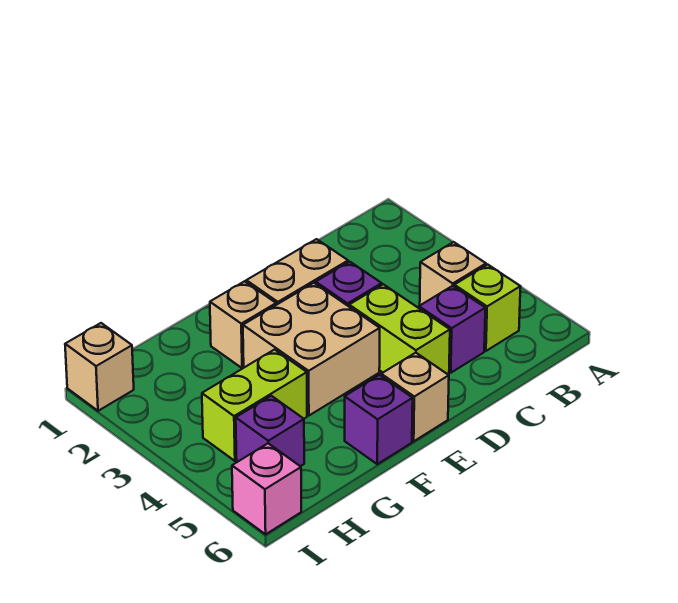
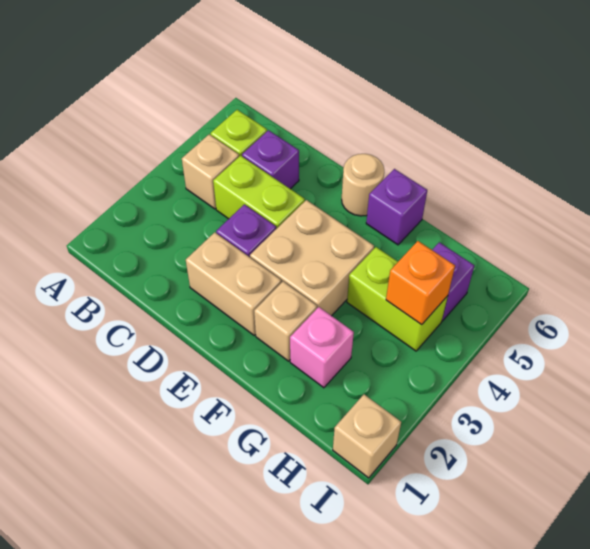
lime 1x2 brick [349,284,450,374] -> lime 1x2 brick turned to [213,155,305,229]
tan 1x1 brick [381,353,449,441] -> tan 1x1 round brick [342,154,384,216]
none -> orange 1x1 brick [386,241,455,325]
pink 1x1 brick [232,443,301,534] -> pink 1x1 brick moved to [290,307,354,388]

